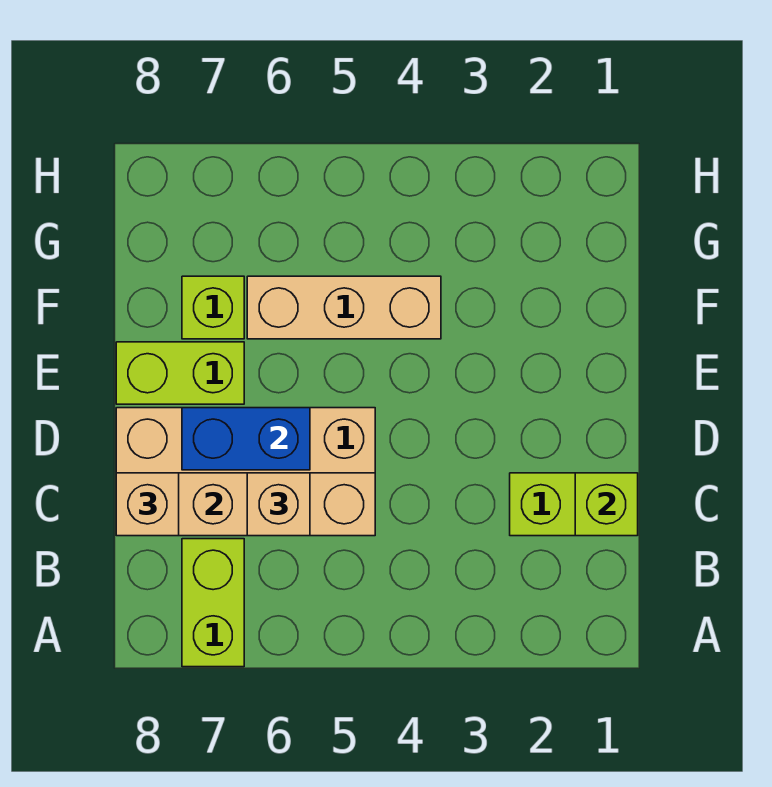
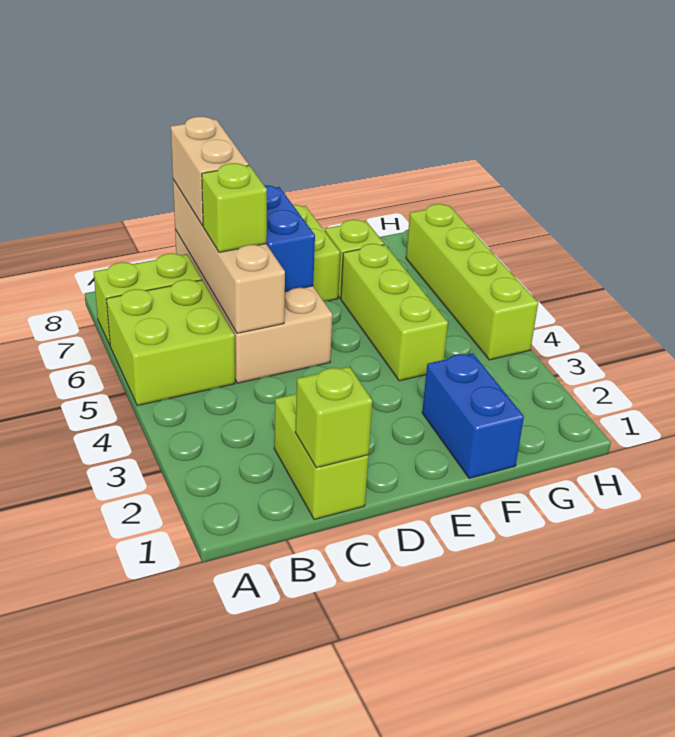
none -> lime 2x2 brick [106,280,235,406]
tan 1x1 brick [247,473,310,536] -> lime 1x1 brick [202,163,267,252]
tan 1x1 brick [116,473,179,536] -> tan 1x2 brick [171,117,249,226]
none -> blue 1x2 brick [422,353,524,478]
tan 1x3 brick [247,276,441,339] -> lime 1x3 brick [341,244,448,381]
none -> lime 1x4 brick [406,204,538,360]

